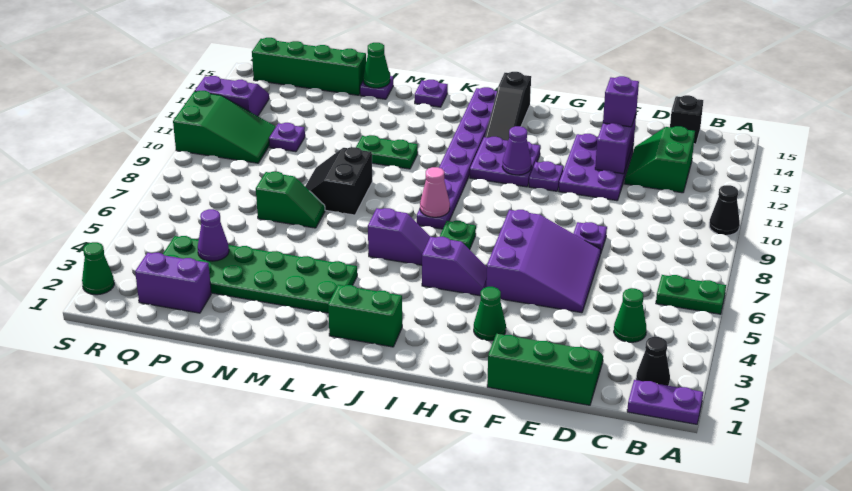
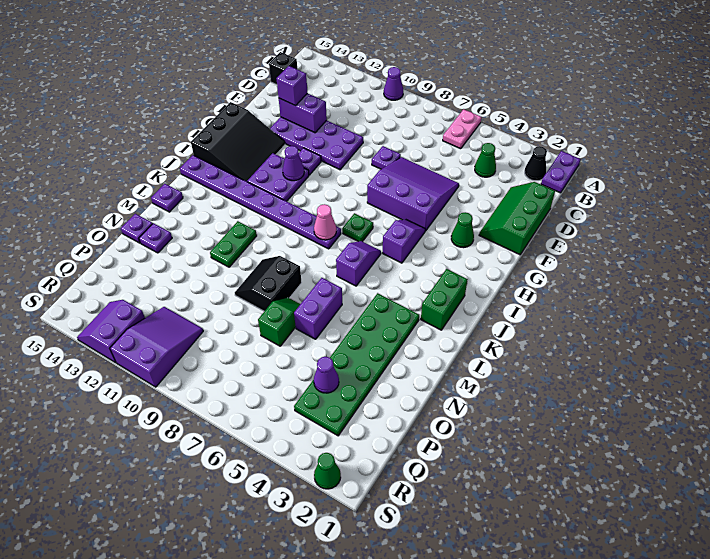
green 1x2 plate [656,275,726,314] -> pink 1x2 plate [443,109,481,149]
black 1x1 cone [709,185,740,235] -> purple 1x1 cone [384,67,403,100]
green 2x2 slope [624,126,695,193] -> none
purple 2x3 plate [559,134,634,201] -> purple 2x4 plate [270,117,363,170]
black 1x3 slope [485,72,531,141] -> black 3x3 slope [191,102,285,182]
black 2x2 slope [305,147,372,215] -> black 2x2 slope turned to [235,256,302,311]
green 1x1 cone [363,43,390,88] -> none
green 1x4 brick [252,38,366,95] -> none
purple 1x2 brick [135,253,211,313] -> purple 1x2 brick moved to [294,278,342,339]
purple 1x1 plate [269,123,305,152] -> purple 1x1 plate moved to [139,223,172,253]
green 2x3 slope [173,91,276,163] -> purple 2x3 slope [110,307,203,387]

